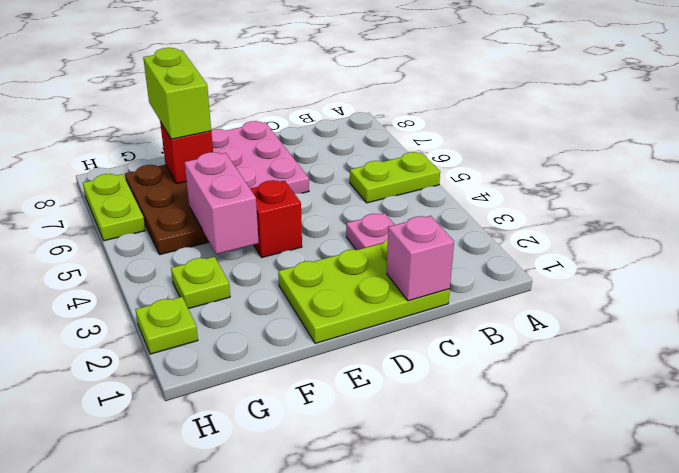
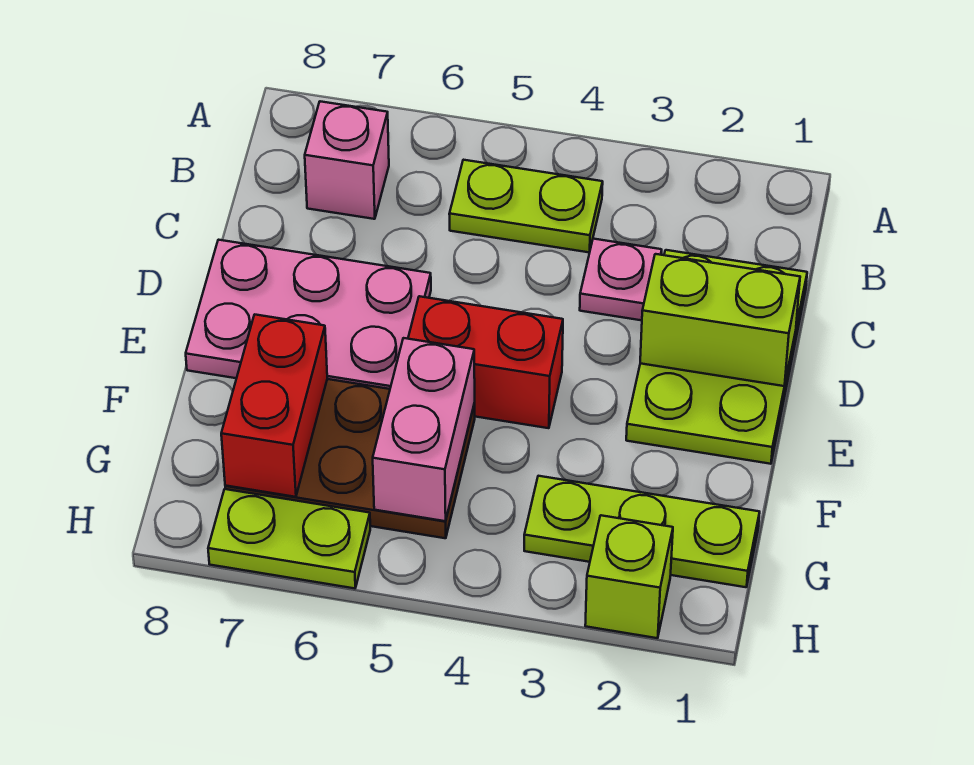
lime 1x2 plate [350,152,440,203] -> lime 1x2 plate turned to [449,160,603,253]
pink 1x1 brick [387,216,454,301] -> pink 1x1 brick moved to [305,101,389,219]
red 1x1 brick [250,180,302,258] -> red 1x2 brick [408,296,563,428]
pink 1x2 brick [185,152,259,254] -> pink 1x2 brick turned to [373,338,475,521]
red 1x1 brick [160,122,213,184] -> red 1x2 brick [221,315,327,497]
lime 1x2 brick [143,48,211,139] -> lime 1x2 brick moved to [640,254,800,386]
lime 1x1 plate [171,257,230,309] -> lime 1x3 plate [524,476,760,587]
lime 1x1 plate [135,297,198,354] -> lime 1x1 brick [585,515,673,638]

